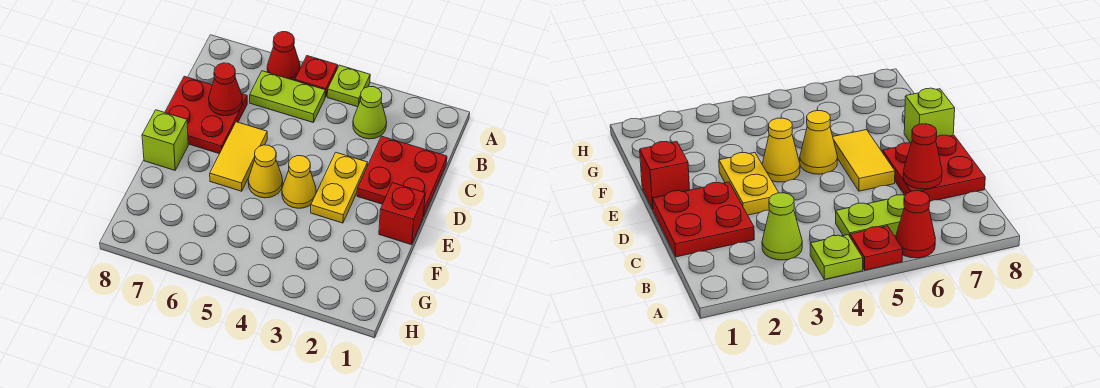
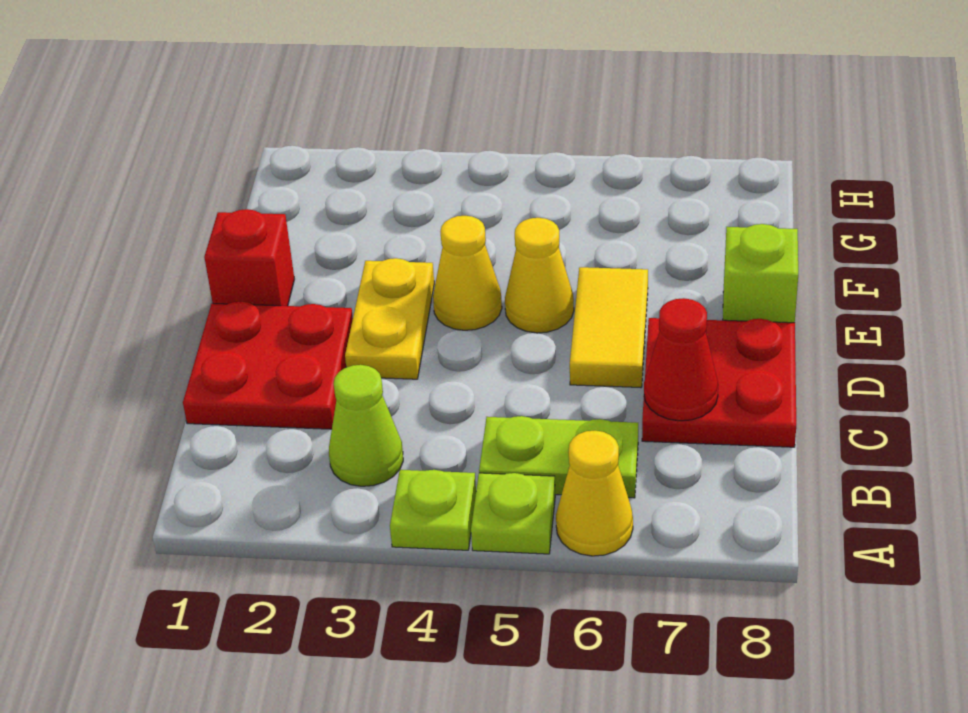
red 1x1 plate [295,56,338,97] -> lime 1x1 plate [471,473,555,554]
red 1x1 cone [267,32,300,80] -> yellow 1x1 cone [556,431,633,556]

